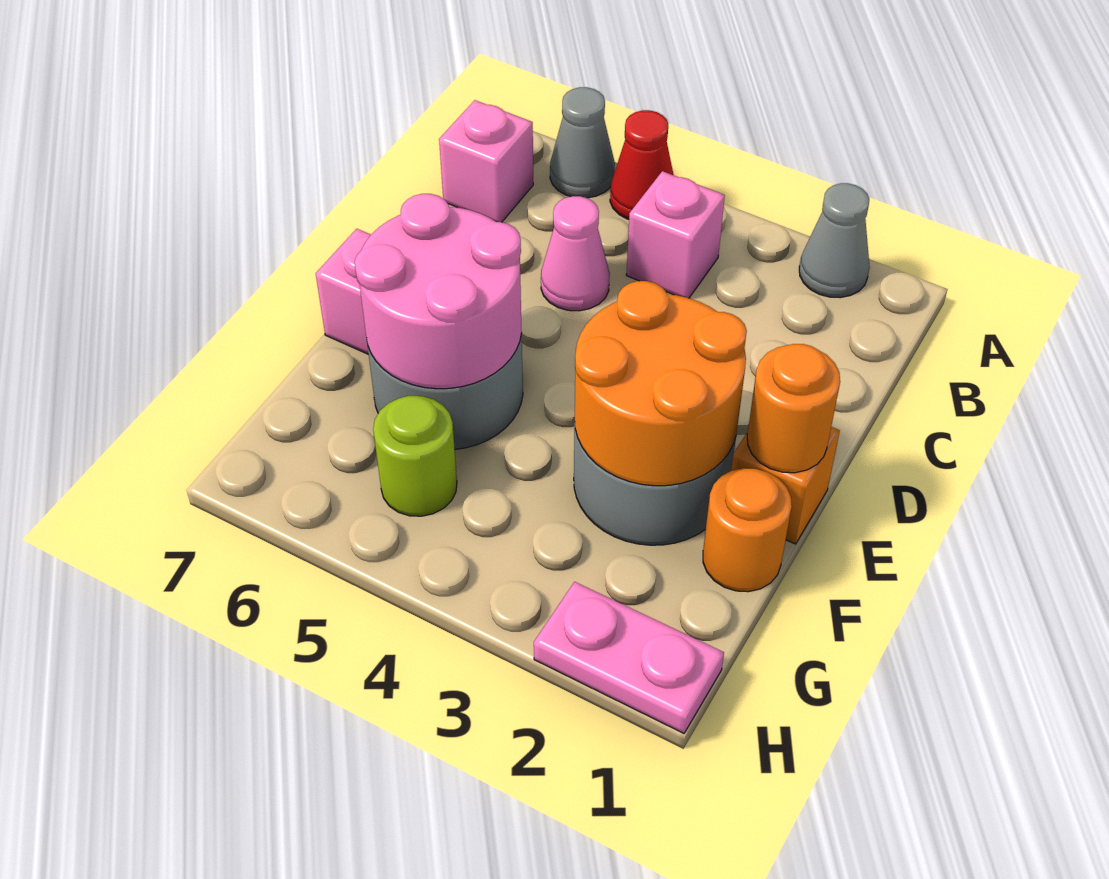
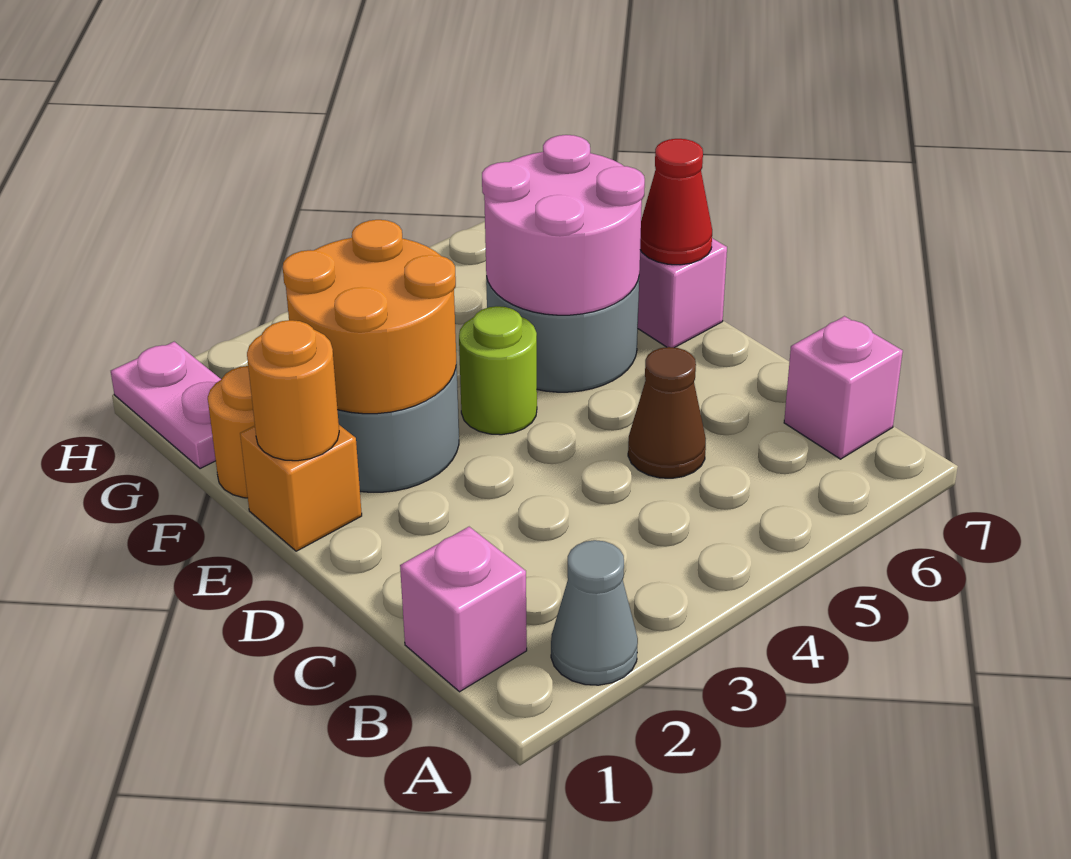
red 1x1 cone [610,110,674,219] -> red 1x1 cone moved to [640,139,712,265]
grey 1x1 cone [550,87,615,198] -> none
pink 1x1 brick [626,171,725,298] -> pink 1x1 brick moved to [400,527,527,692]
pink 1x1 cone [541,196,610,311] -> brown 1x1 cone [628,347,706,478]
lime 1x1 round brick [373,396,457,516] -> lime 1x1 round brick moved to [459,306,537,435]
pink 1x2 plate [534,582,724,733] -> pink 1x2 plate turned to [111,342,221,469]

